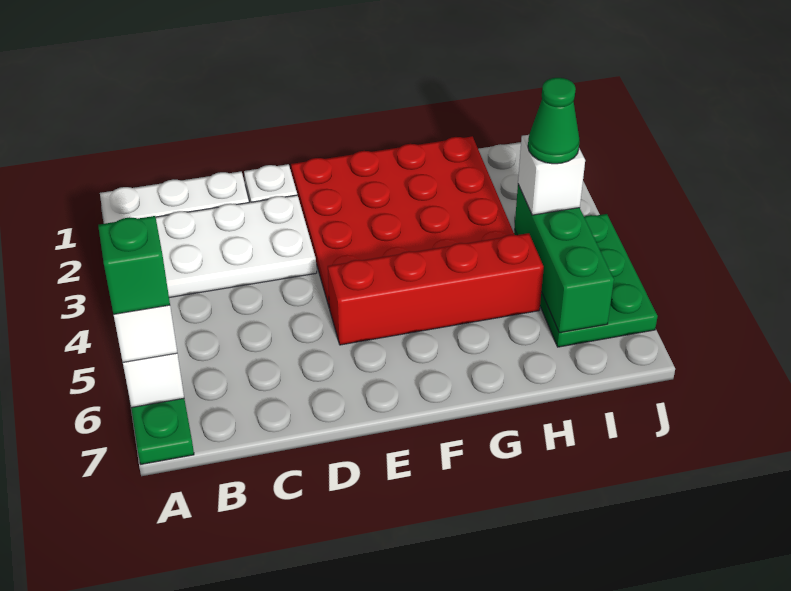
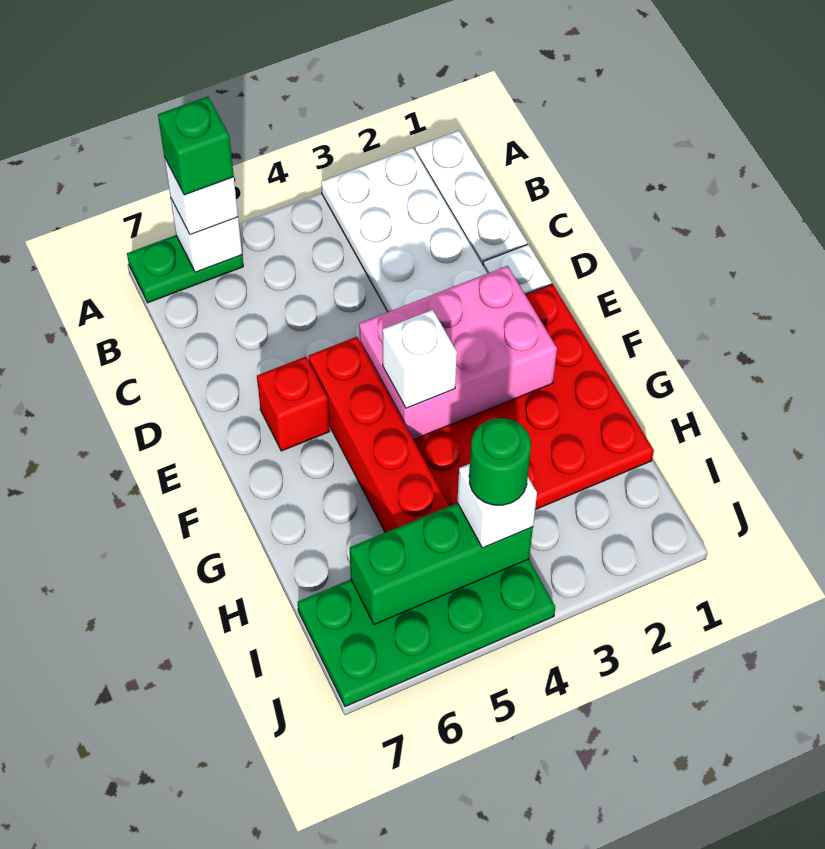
none -> pink 2x3 brick [359,266,557,440]
none -> red 1x1 brick [257,357,330,451]
none -> white 1x1 brick [383,310,457,408]
green 2x3 plate [514,214,658,347] -> green 2x4 plate [298,559,555,707]
green 1x1 cone [528,78,580,164] -> green 1x1 round brick [469,418,531,505]

